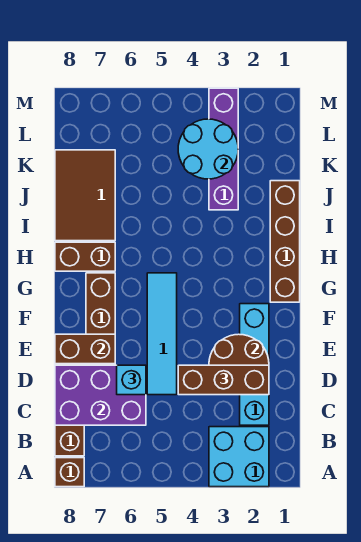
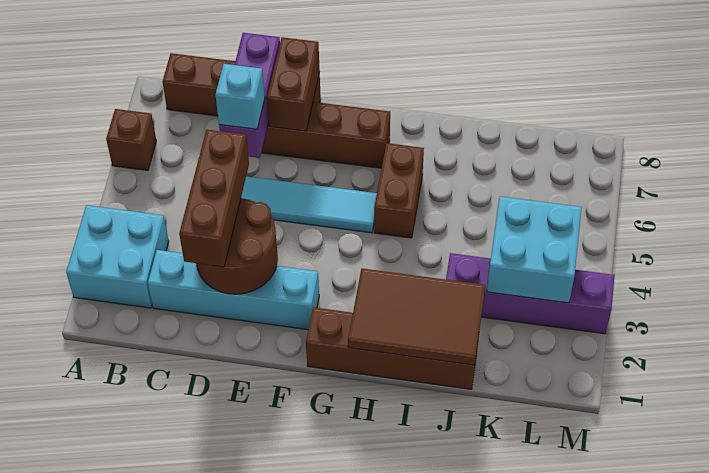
brown 1x1 brick [55,458,84,487] -> brown 1x1 brick moved to [106,109,156,170]
purple 2x3 brick [55,365,146,425] -> purple 1x3 brick [219,33,280,158]
brown 1x2 brick [55,242,115,271] -> brown 1x2 brick moved to [374,143,424,238]
brown 2x3 tile [55,150,115,241] -> brown 2x3 tile moved to [348,268,485,365]
cyan 2x2 round brick [178,119,238,179] -> cyan 2x2 brick [487,197,582,303]

